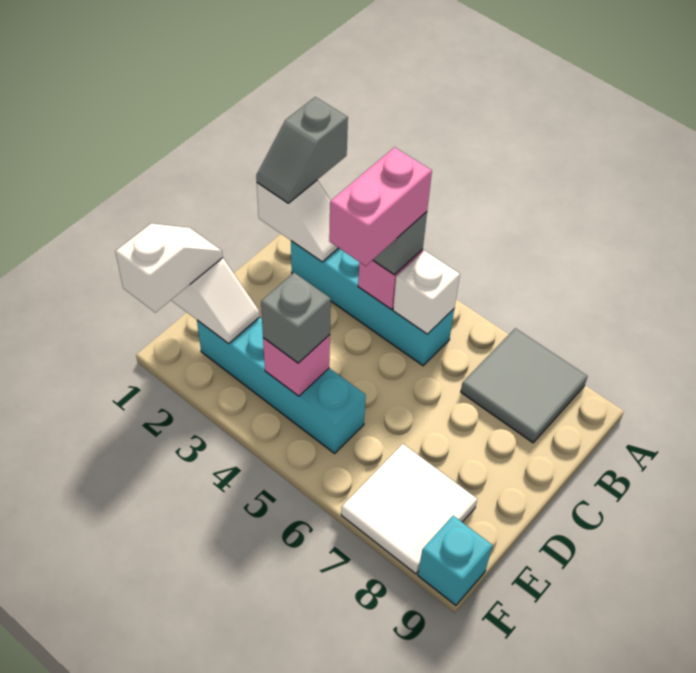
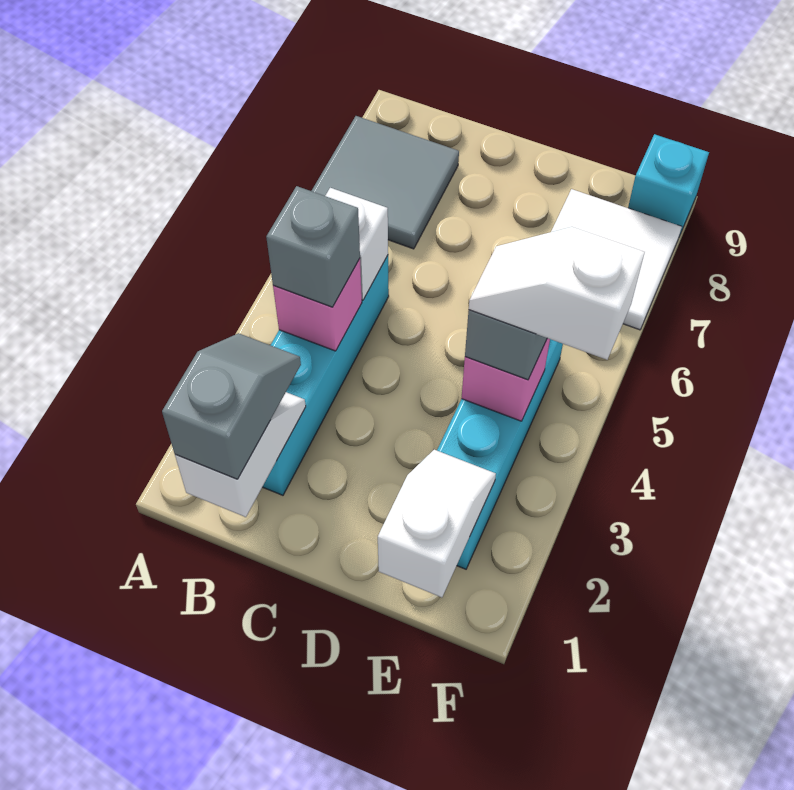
grey 1x2 slope [256,97,348,203] -> grey 1x2 slope turned to [162,333,301,479]
pink 1x2 brick [329,147,432,266] -> none
white 1x2 slope [115,223,223,312] -> white 1x2 slope moved to [469,227,645,360]

